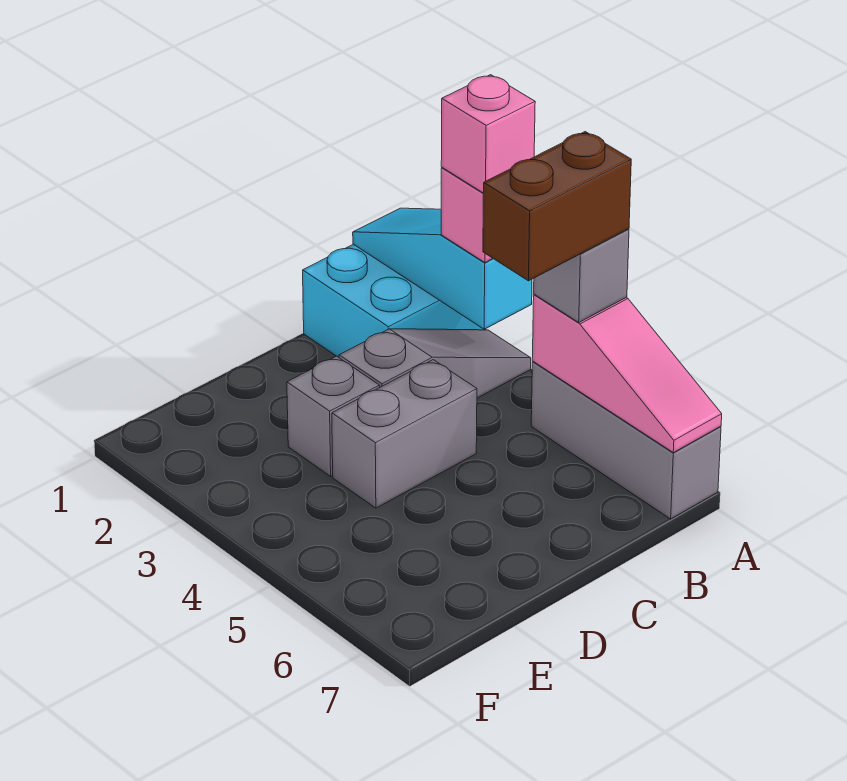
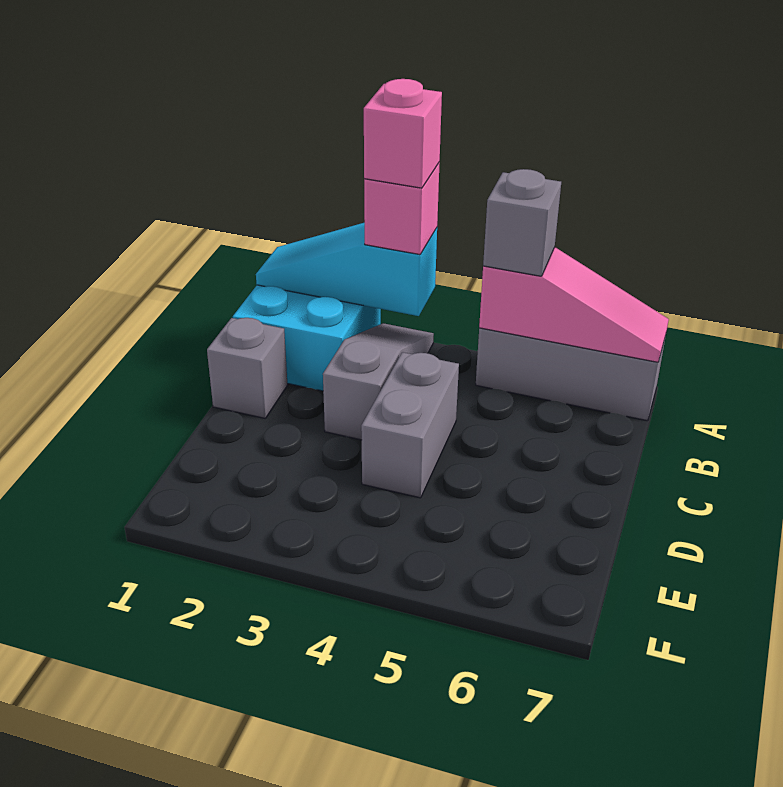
brown 1x2 brick [483,132,631,281] -> none
grey 1x1 brick [287,356,380,476] -> grey 1x1 brick moved to [207,318,288,419]

